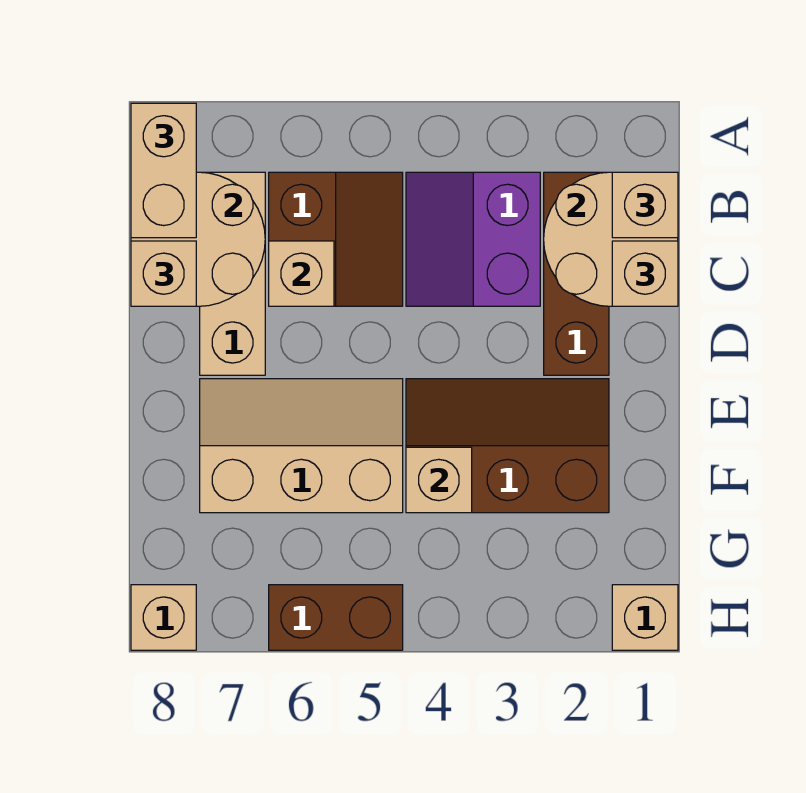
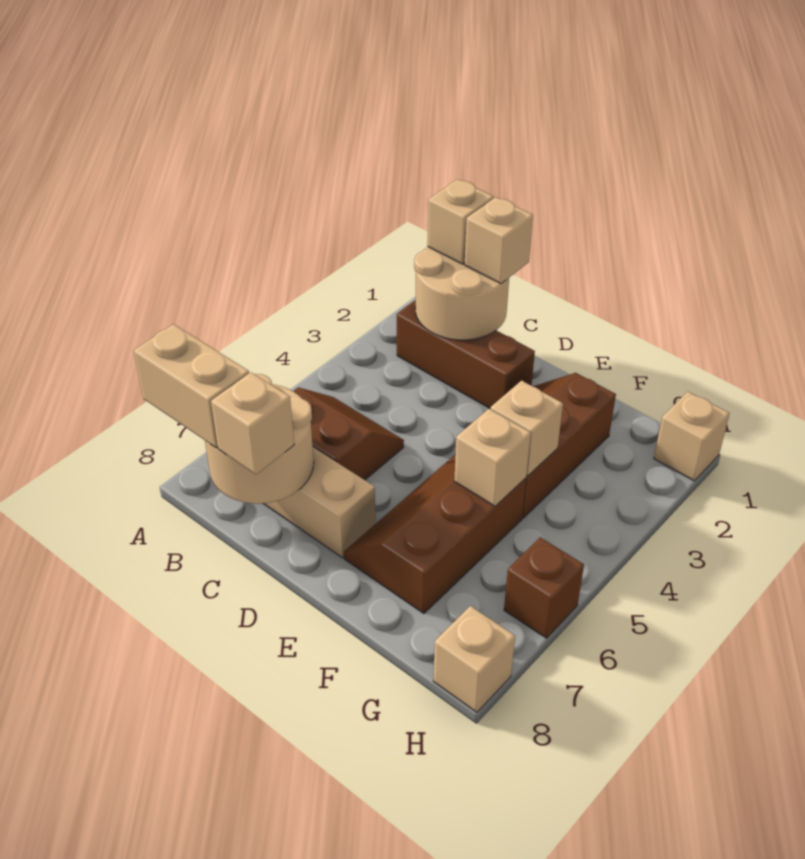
purple 2x2 slope [406,172,540,306] -> none
tan 1x1 brick [269,241,334,306] -> tan 1x1 brick moved to [454,409,531,506]
tan 2x3 slope [200,379,403,513] -> brown 2x3 slope [344,461,526,614]
brown 1x2 brick [269,585,403,650] -> brown 1x1 brick [504,537,584,638]

